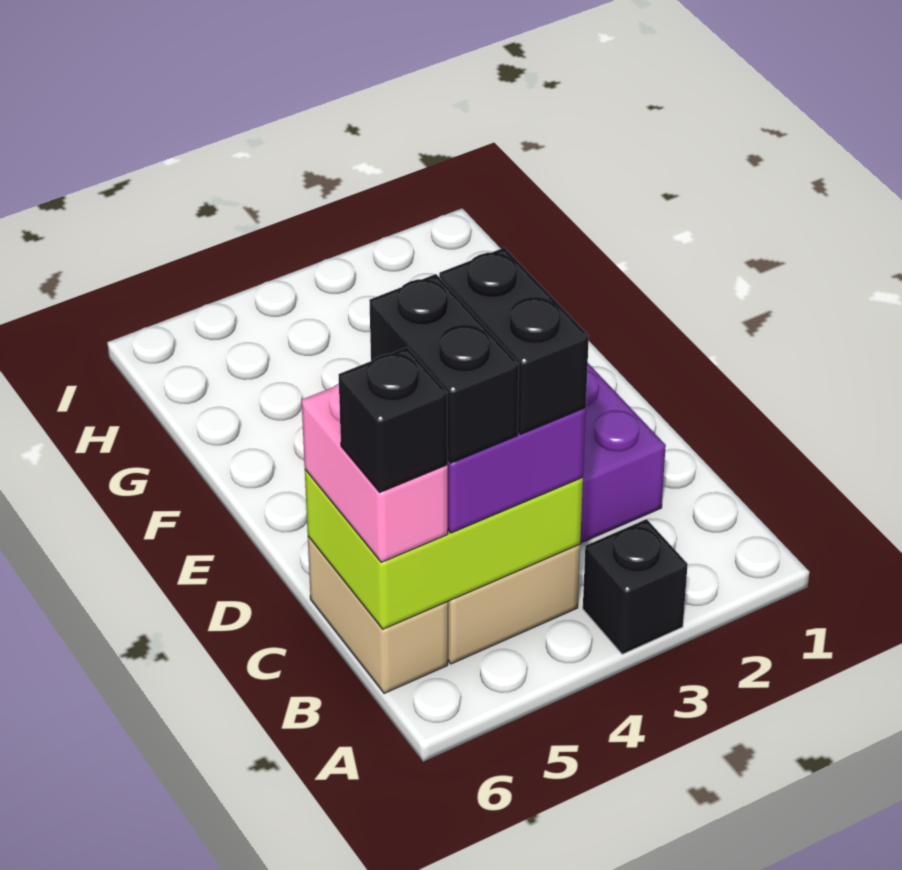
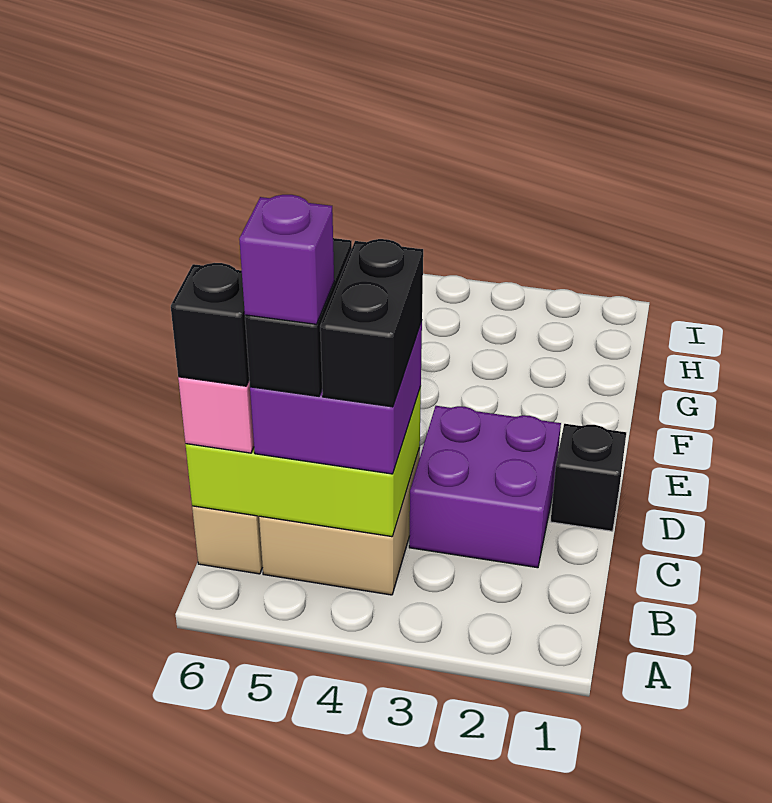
black 1x1 brick [583,519,688,654] -> black 1x1 brick moved to [551,424,626,531]
none -> purple 1x1 brick [239,195,334,324]

